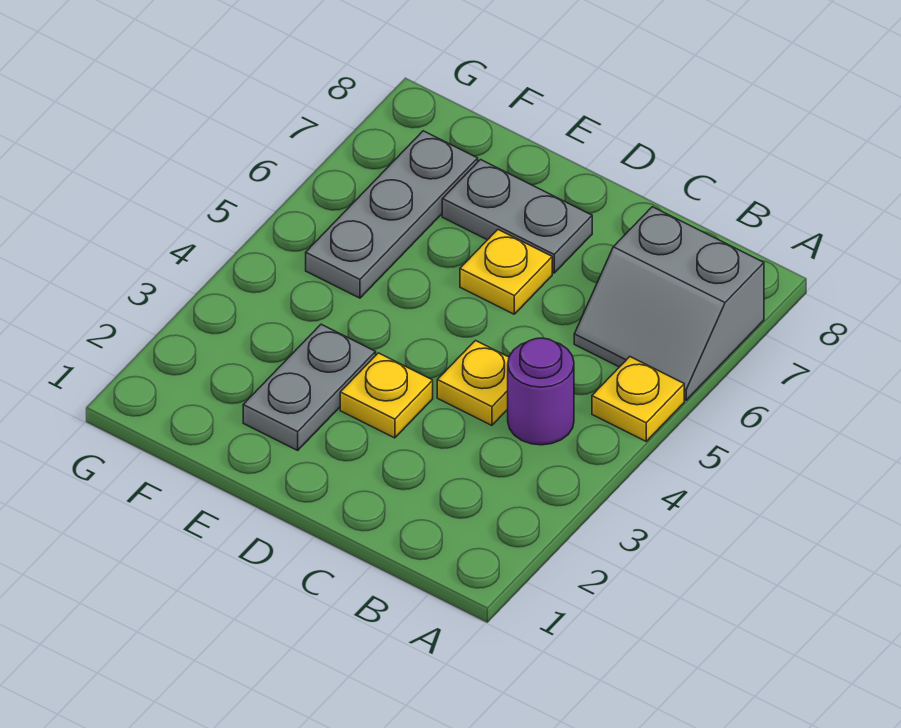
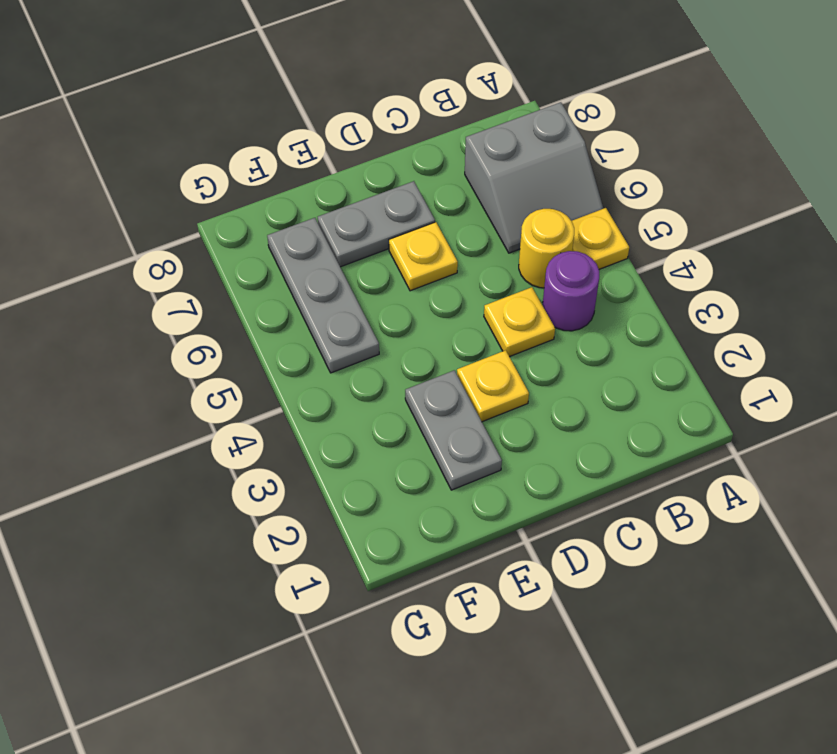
none -> yellow 1x1 round brick [519,209,574,288]

